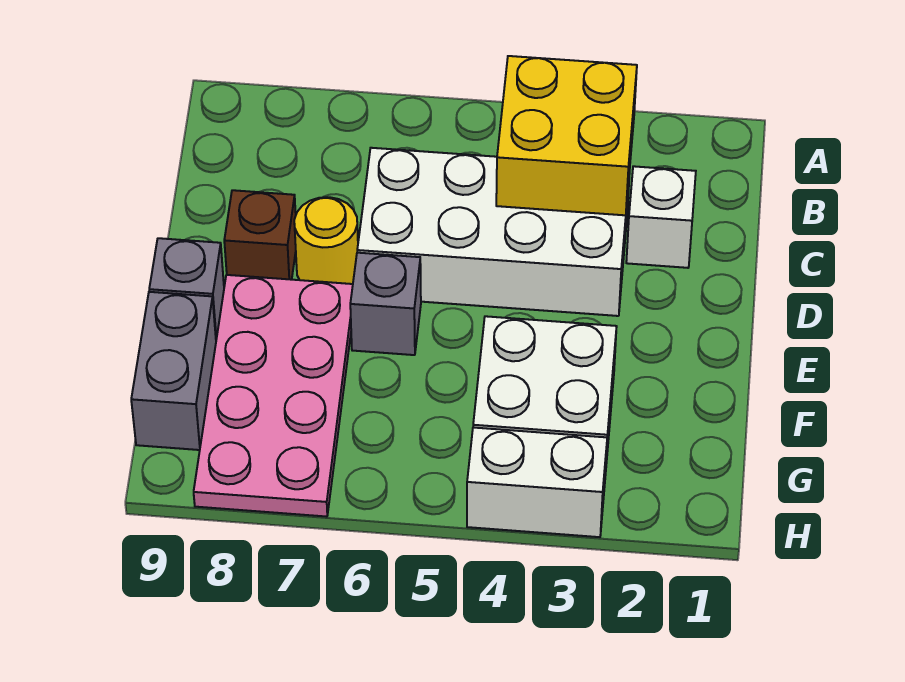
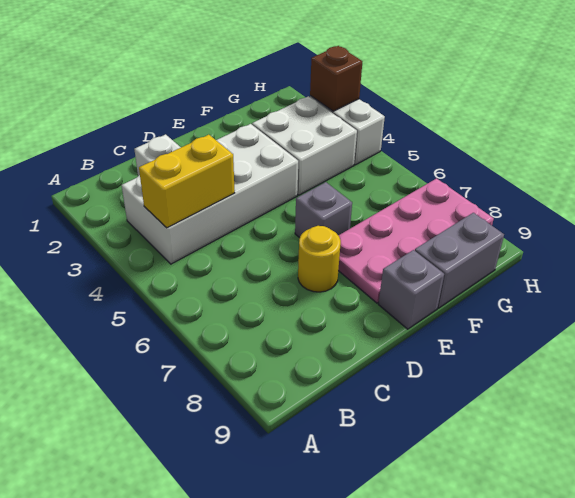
yellow 2x2 brick [496,56,637,215] -> yellow 1x2 brick [139,135,235,228]
white 2x4 brick [357,148,630,316] -> white 2x4 brick turned to [122,124,298,264]
brown 1x1 brick [224,190,296,280] -> brown 1x1 brick moved to [310,46,362,111]

